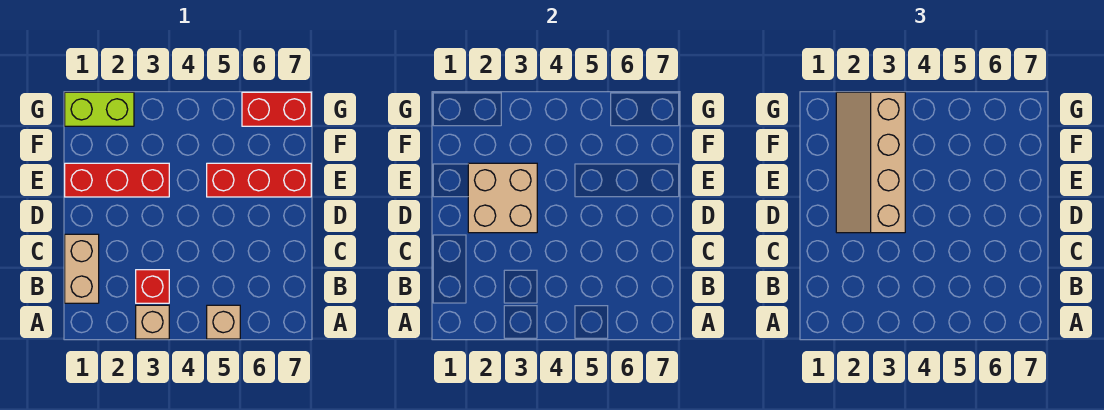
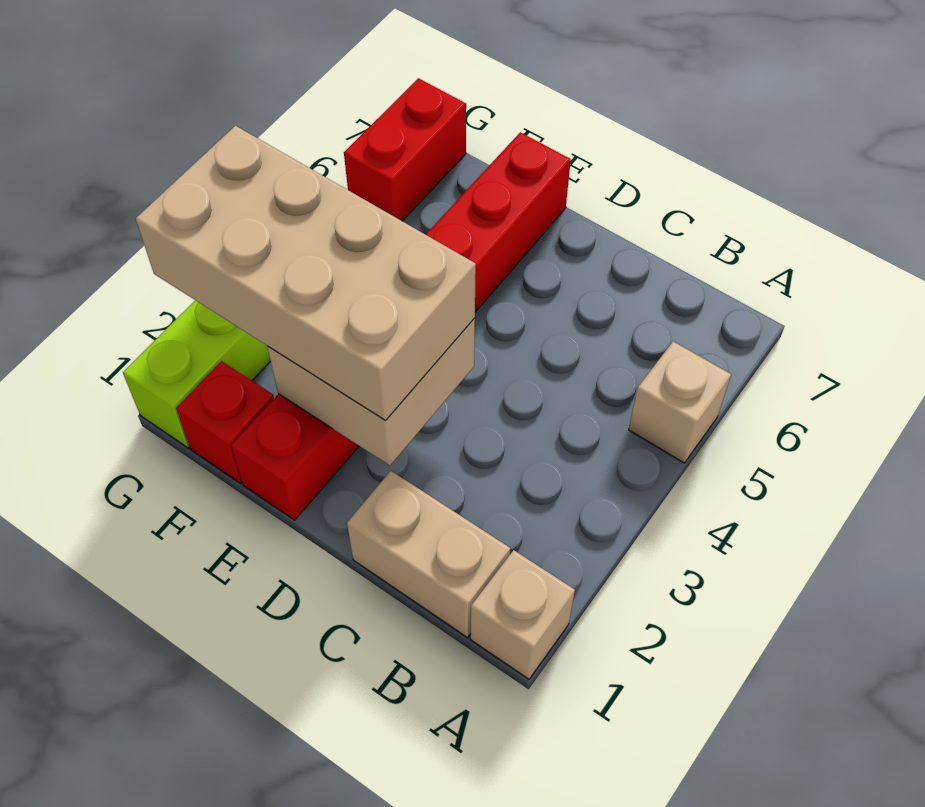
tan 1x1 brick [136,305,169,339] -> tan 1x1 brick moved to [471,550,575,679]
red 1x1 brick [136,270,169,303] -> red 1x1 brick moved to [176,361,274,483]
tan 2x4 slope [836,92,905,233] -> tan 2x4 brick [136,126,476,420]

